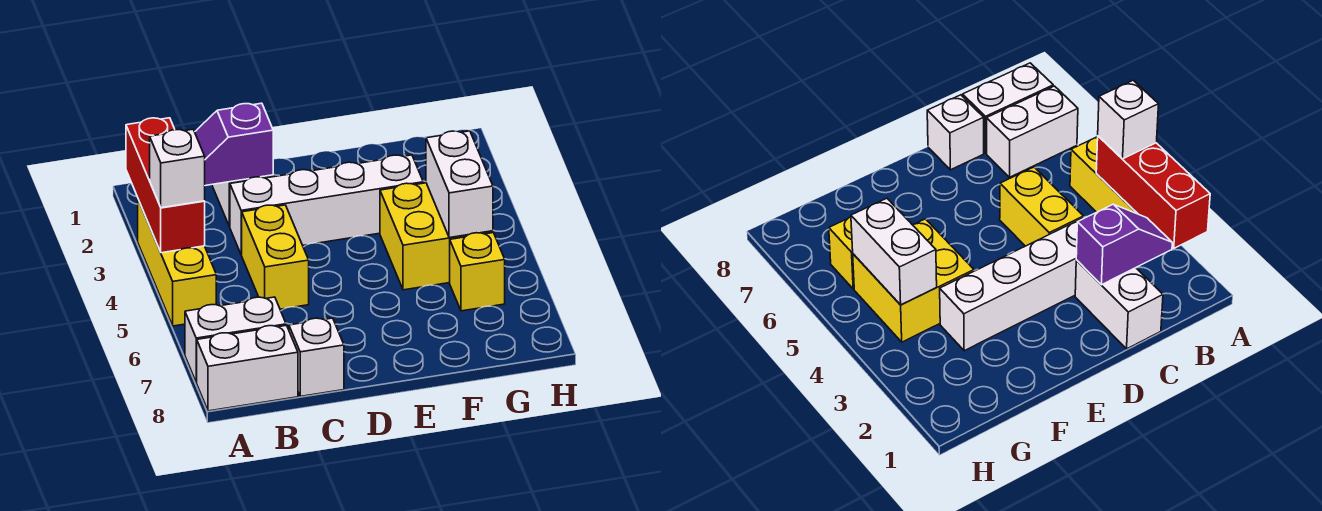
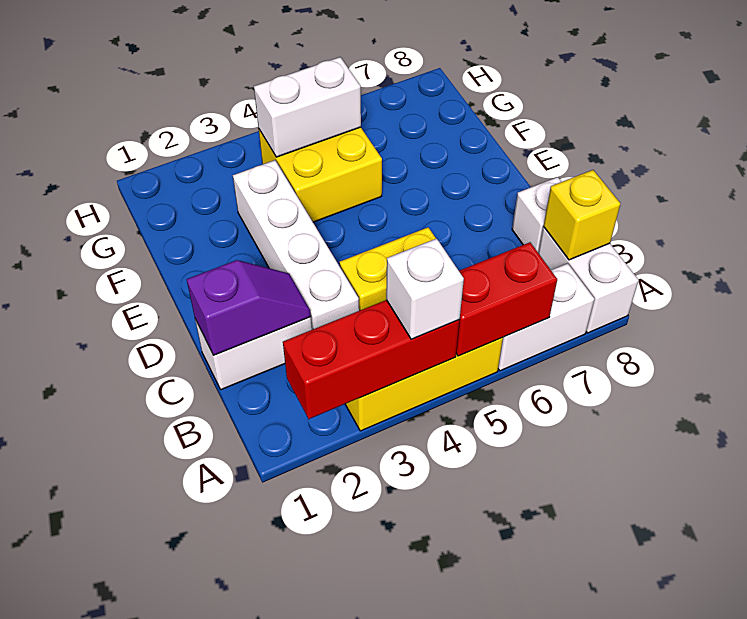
none -> red 1x2 brick [456,242,557,356]
white 1x2 brick [185,297,286,382] -> white 1x2 brick turned to [498,263,594,371]
purple 1x2 slope [195,103,273,186] -> purple 1x2 slope turned to [187,260,311,355]
yellow 1x1 brick [450,233,505,311] -> yellow 1x1 brick moved to [543,170,620,260]

